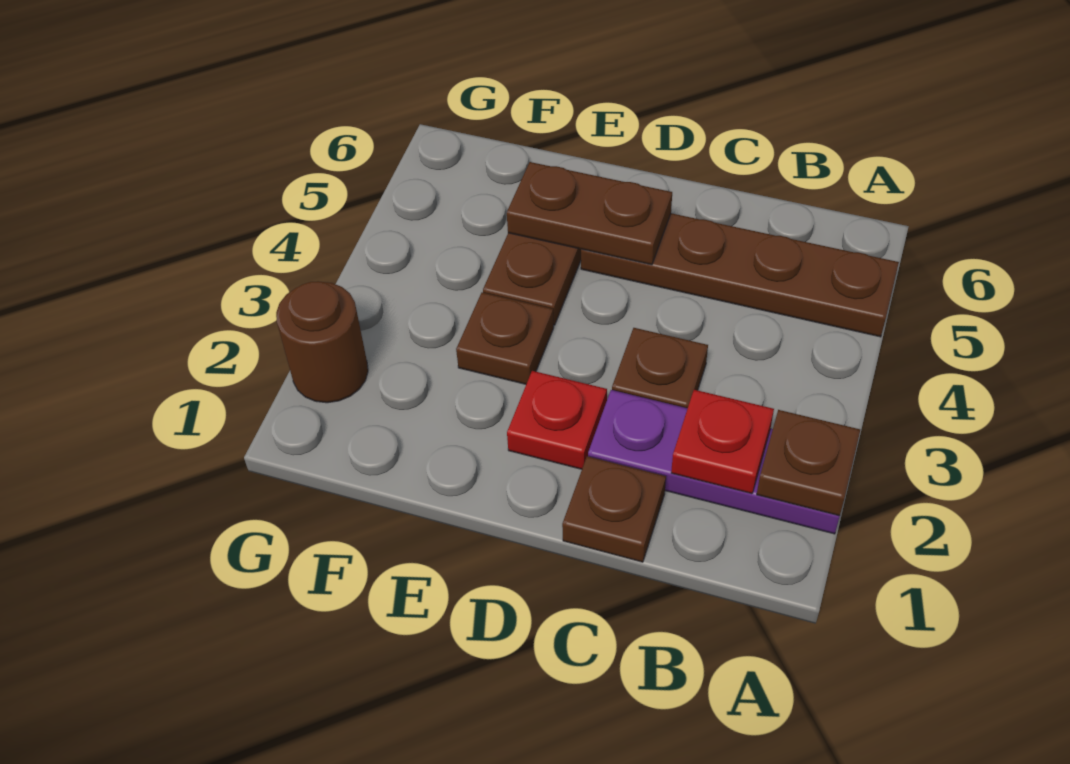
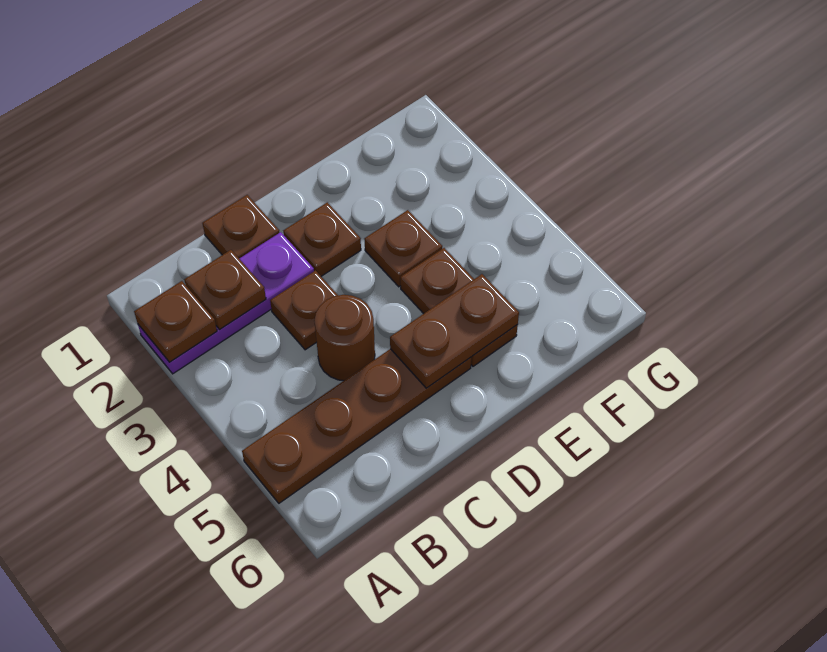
red 1x1 plate [671,390,774,494] -> brown 1x1 plate [184,250,266,329]
red 1x1 plate [507,371,607,469] -> brown 1x1 plate [283,202,361,276]
brown 1x1 round brick [276,281,368,403] -> brown 1x1 round brick moved to [314,295,375,381]

